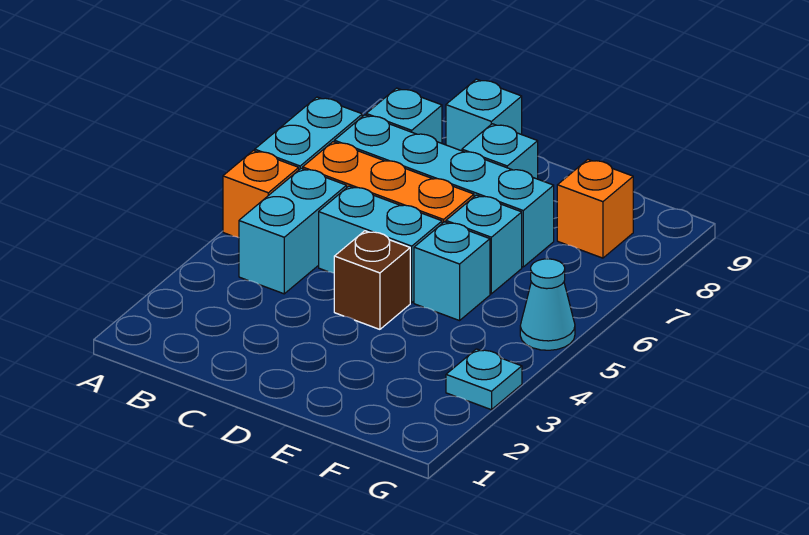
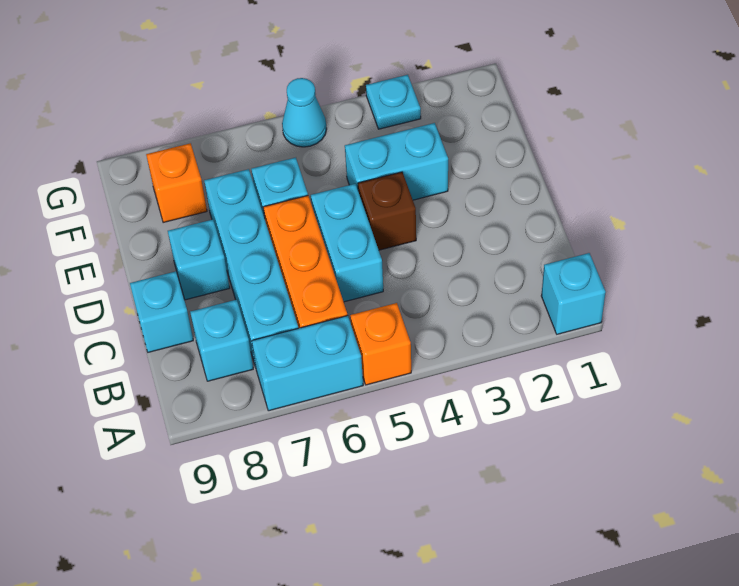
cyan 1x2 brick [239,168,347,294] -> cyan 1x2 brick moved to [345,123,448,200]
cyan 1x1 brick [414,222,490,321] -> cyan 1x1 brick moved to [541,253,606,334]

